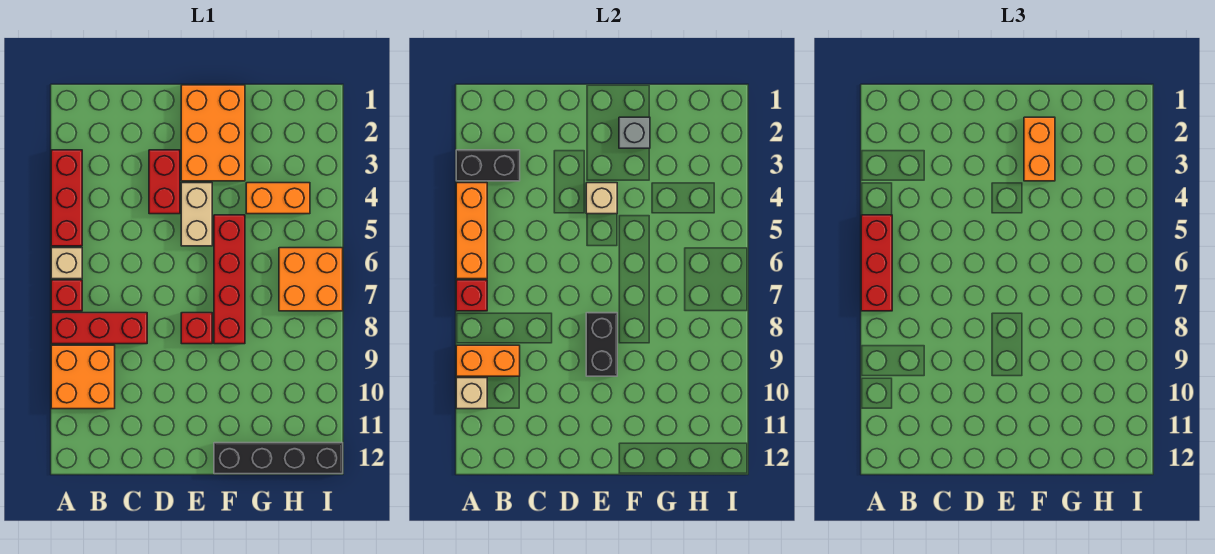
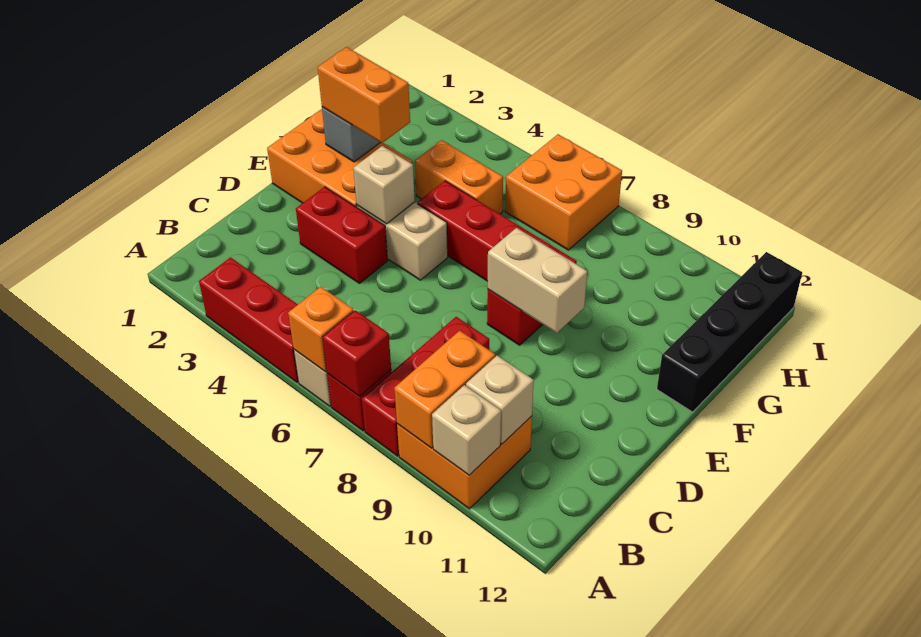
black 1x2 brick [456,150,520,181] -> none
orange 1x3 brick [456,183,487,279] -> orange 1x1 brick [288,287,354,372]
red 1x3 brick [861,215,892,311] -> none
none -> tan 1x1 brick [466,356,534,444]
black 1x2 brick [586,313,617,376] -> tan 1x2 brick [488,228,587,333]
orange 1x2 brick [246,183,310,214] -> orange 1x2 brick turned to [415,140,503,214]

